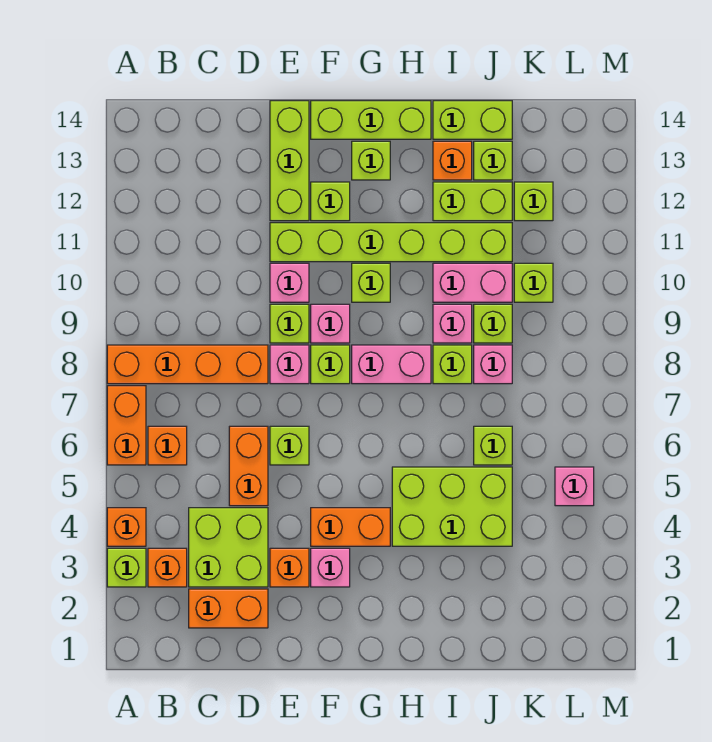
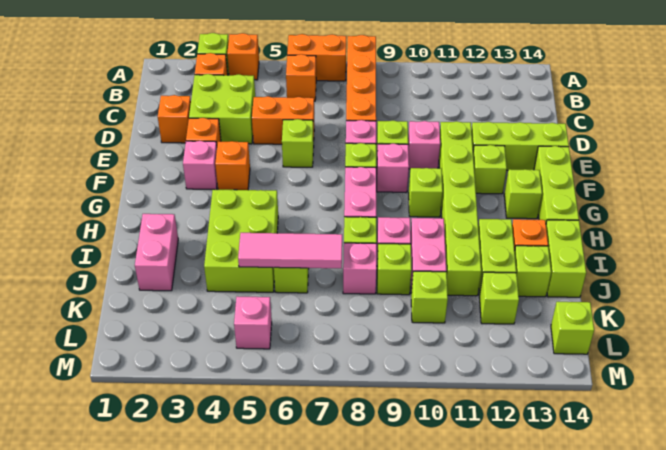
orange 1x2 brick [189,589,268,628] -> orange 1x1 brick [158,95,191,143]
orange 1x2 brick [311,508,390,546] -> orange 1x1 brick [215,141,250,190]
none -> pink 1x2 brick [135,214,178,291]
none -> pink 1x3 tile [238,233,342,268]
none -> lime 1x1 brick [551,302,594,354]

